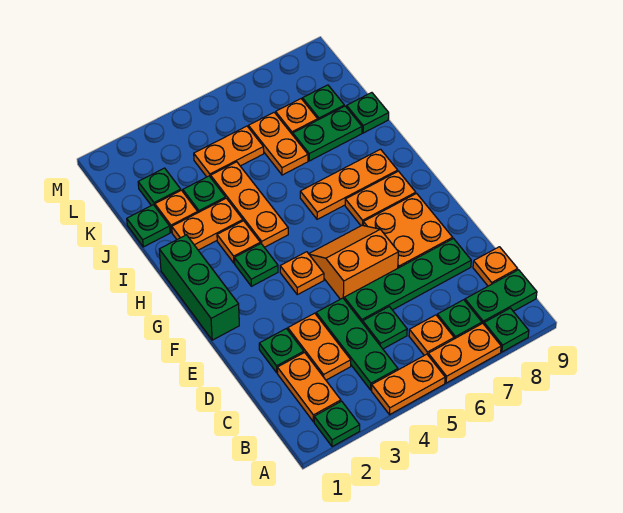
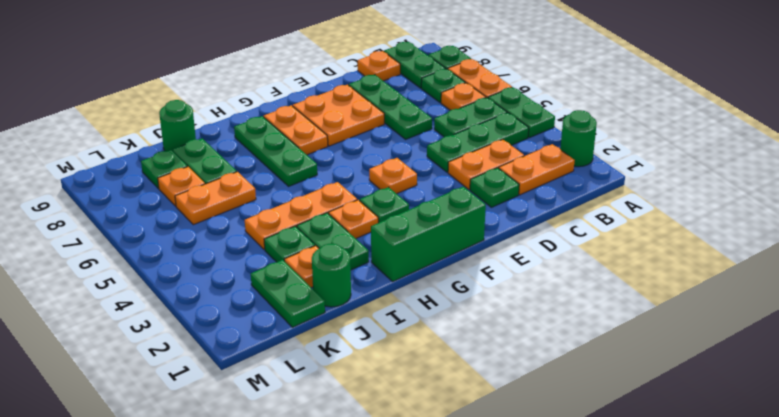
green 1x1 plate [314,401,360,447] -> green 1x1 round brick [560,110,597,167]
orange 1x2 plate [372,354,445,415] -> green 1x2 plate [488,87,555,138]
green 1x1 plate [363,307,407,349] -> green 1x2 plate [434,98,507,137]
green 1x4 plate [344,239,471,323] -> green 1x3 plate [349,75,432,139]
orange 2x2 slope [309,225,398,299] -> none
orange 1x3 plate [300,149,398,219] -> green 1x3 plate [234,116,317,186]
orange 1x2 plate [172,198,243,250] -> green 1x2 plate [297,213,369,270]
green 1x1 plate [127,205,170,247] -> green 1x1 round brick [312,244,351,307]
green 1x1 plate [347,93,389,133] -> green 1x1 round brick [159,100,196,151]
green 1x1 plate [138,168,181,206] -> green 1x2 plate [251,260,325,327]
orange 1x2 plate [194,126,264,177] -> none

